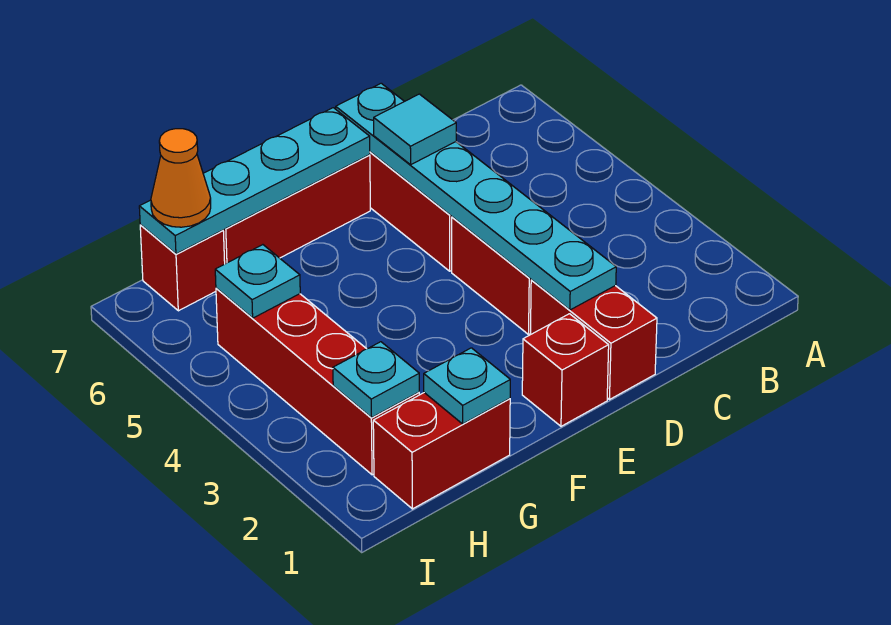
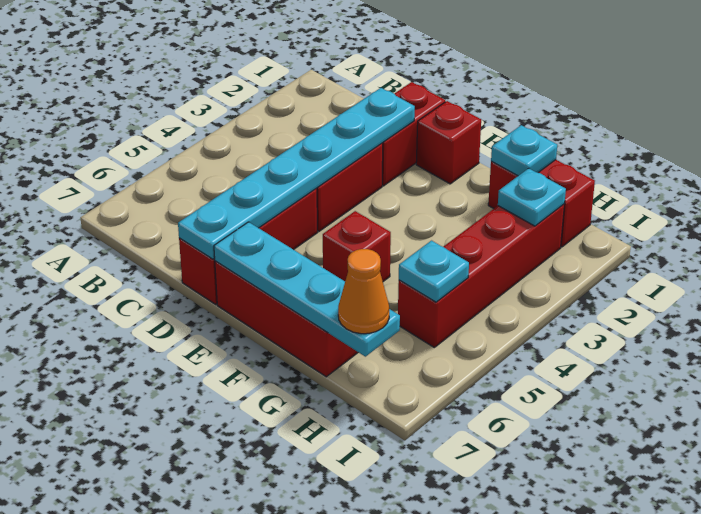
cyan 1x1 tile [374,94,456,165] -> none
red 1x1 brick [140,225,225,311] -> red 1x1 brick moved to [323,211,391,281]

